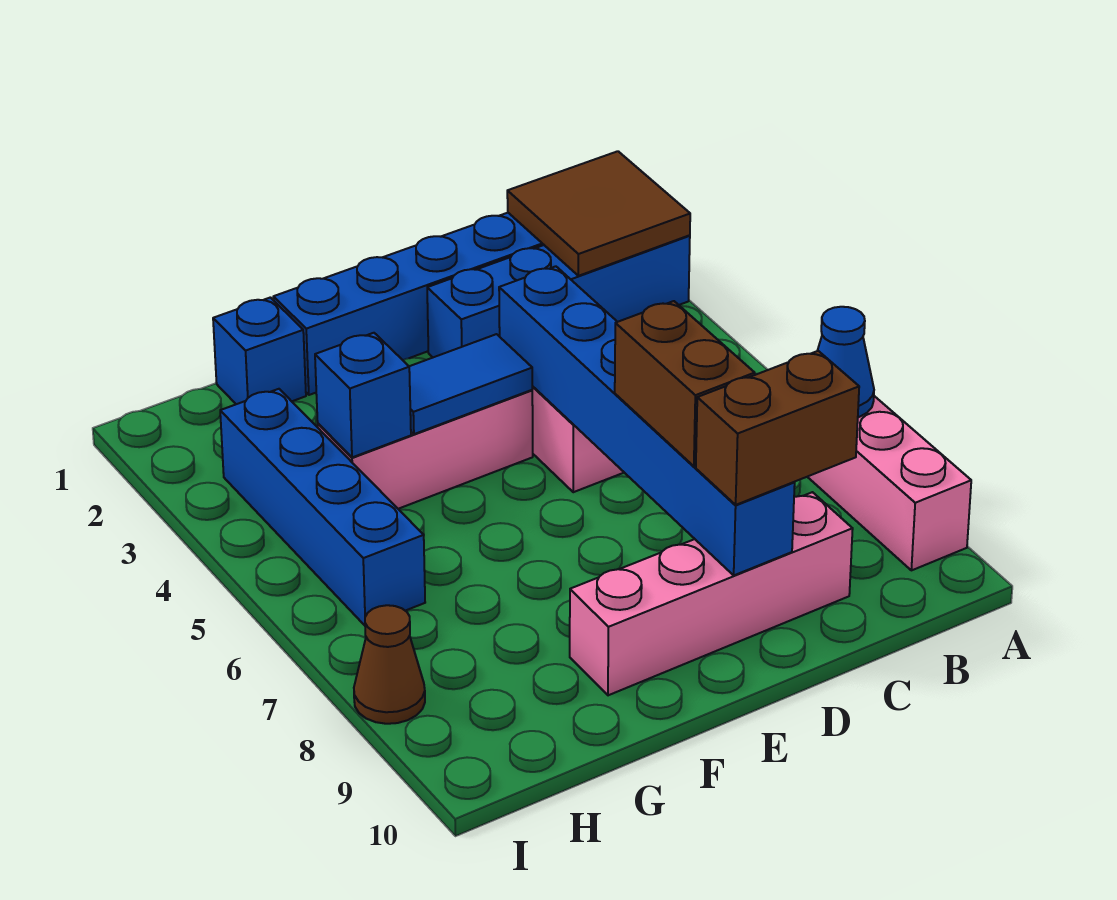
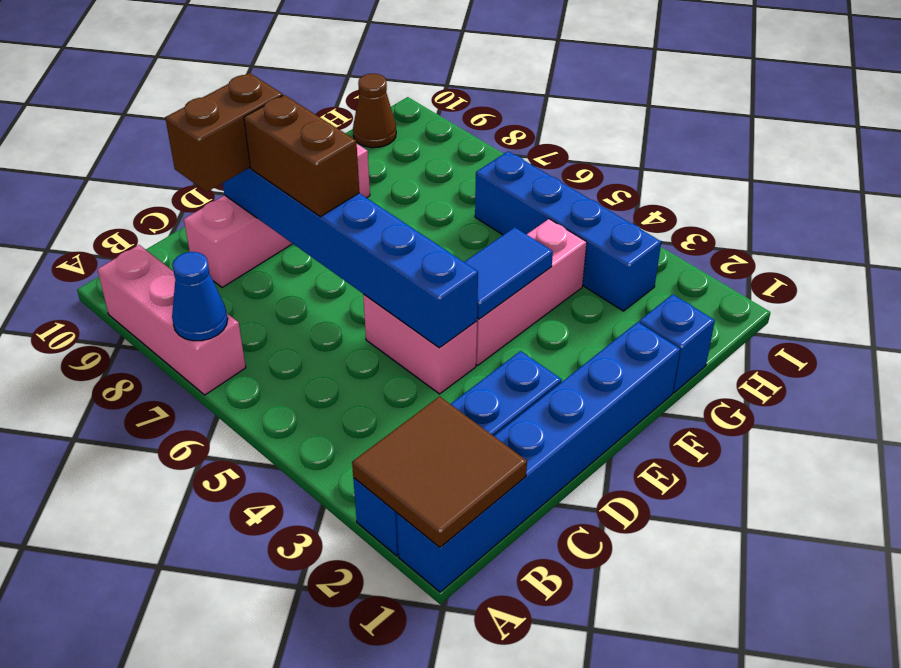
blue 1x1 brick [315,333,411,457] -> none
brown 1x1 cone [354,605,425,724] -> brown 1x1 cone moved to [353,73,396,148]

